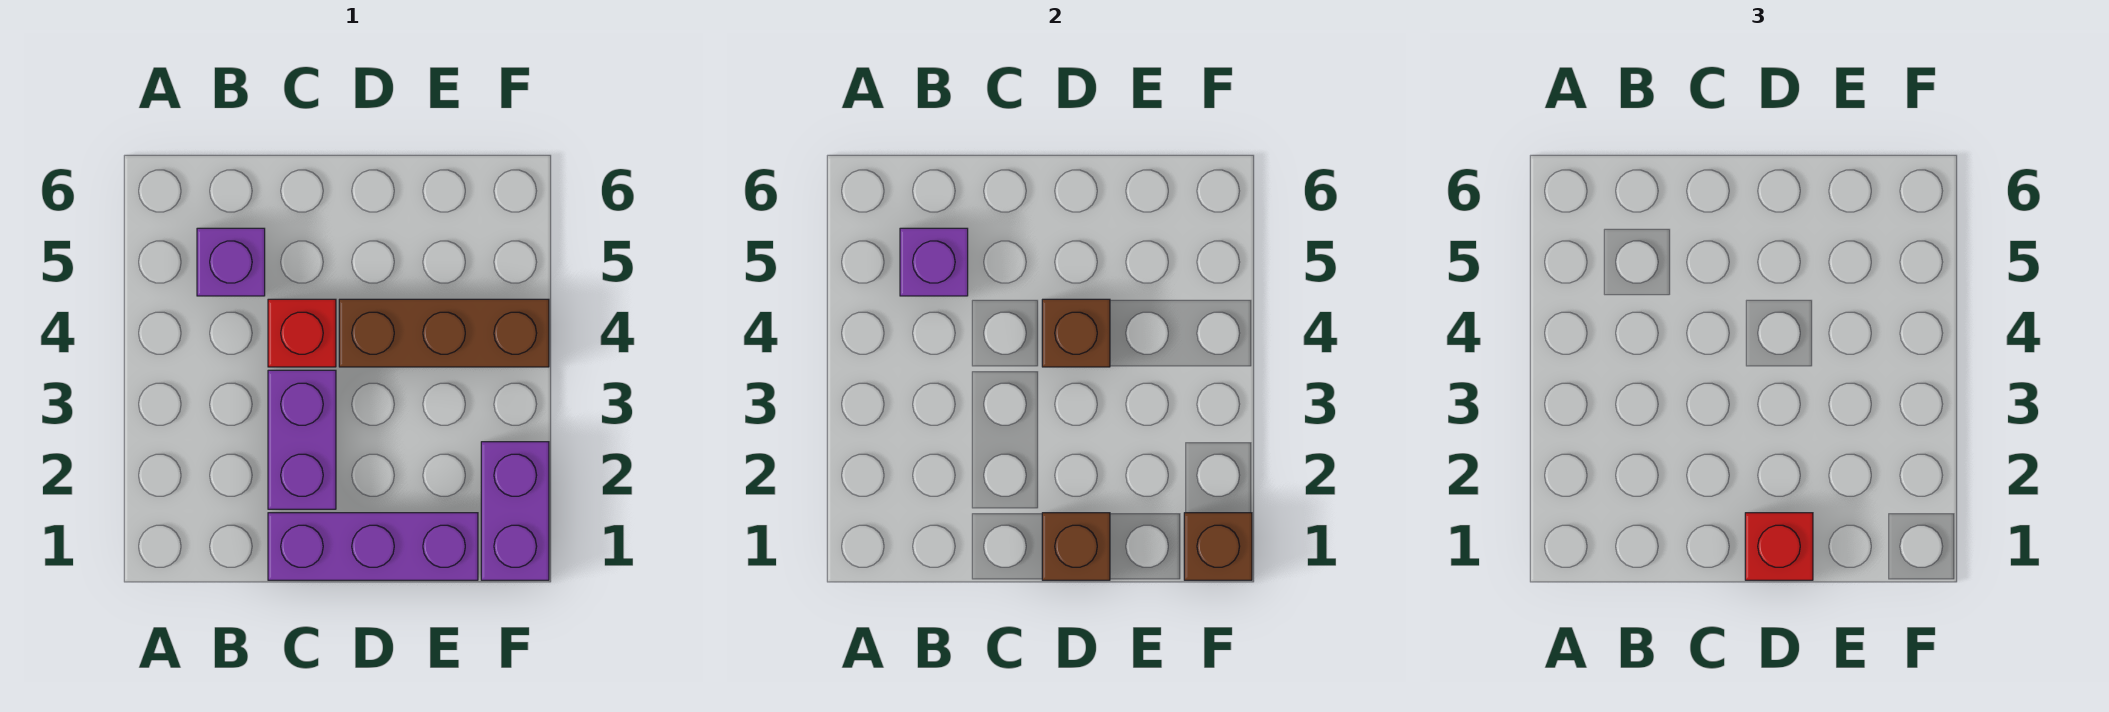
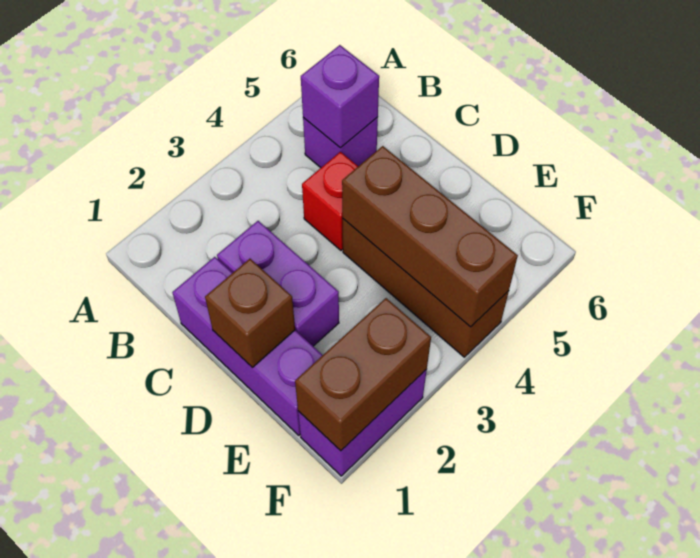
purple 1x2 brick [268,370,336,509] -> purple 1x2 brick turned to [217,221,339,346]
red 1x1 brick [1745,513,1813,580] -> none
brown 1x1 brick [1042,299,1110,367] -> brown 1x3 brick [342,146,518,327]
brown 1x1 brick [1184,513,1252,580] -> brown 1x2 brick [295,298,431,451]

